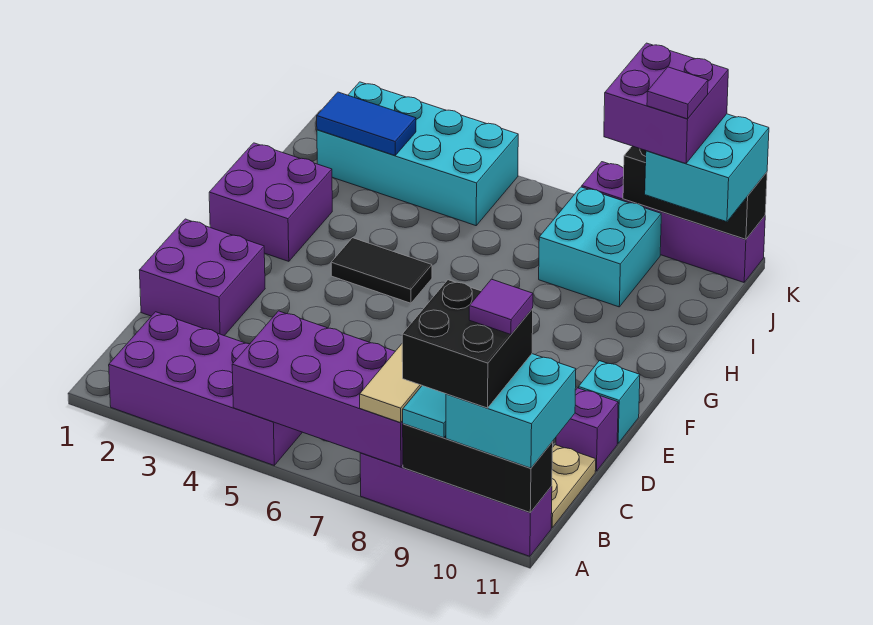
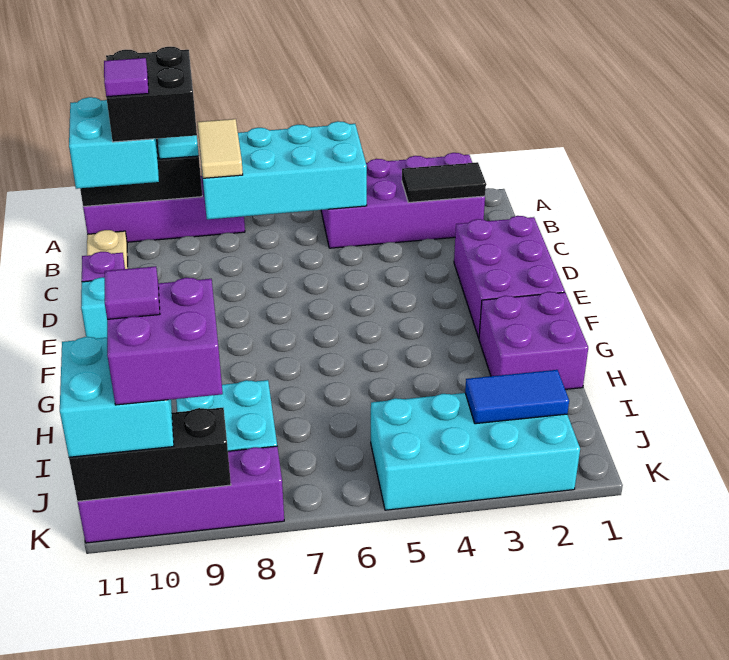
purple 2x4 brick [232,311,403,467] -> cyan 2x4 brick [200,121,367,219]
purple 2x2 brick [139,219,265,336] -> purple 2x3 brick [454,216,565,338]
black 1x2 tile [331,238,432,303] -> black 1x2 tile moved to [402,162,486,203]

